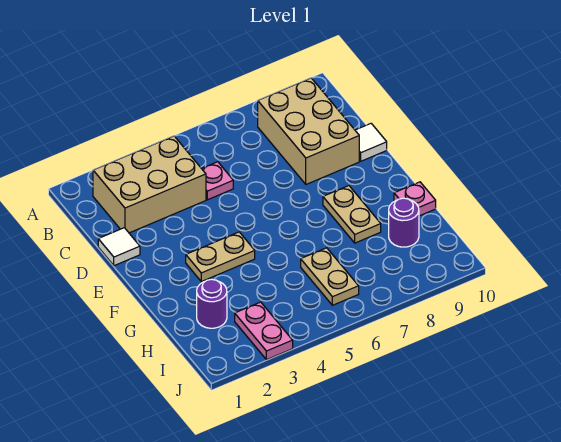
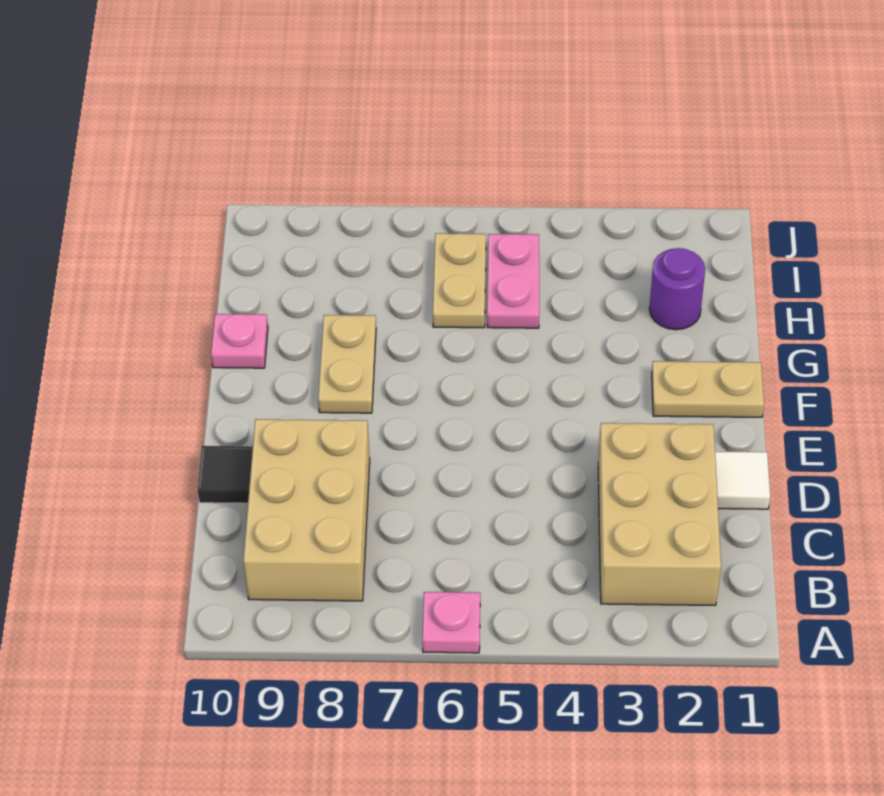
tan 2x3 brick [93,136,206,233] -> tan 2x3 brick turned to [598,423,721,606]
pink 1x1 plate [202,162,233,200] -> pink 1x1 plate moved to [422,592,480,653]
white 1x1 tile [355,124,387,161] -> black 1x1 tile [198,446,253,503]
tan 1x2 plate [186,232,255,282] -> tan 1x2 plate moved to [652,361,764,417]
purple 1x1 round brick [389,198,419,247] -> none
pink 1x2 plate [235,302,293,360] -> pink 1x2 plate moved to [487,234,539,328]

